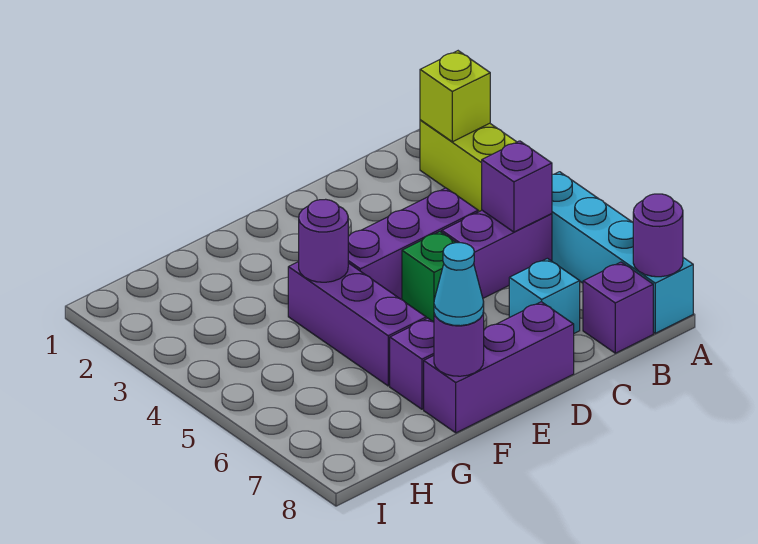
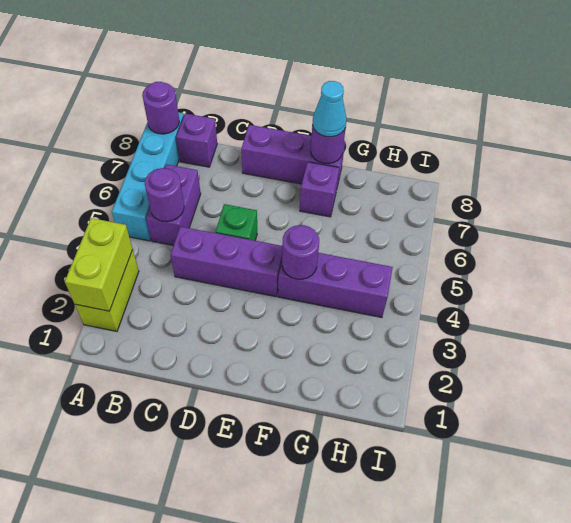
lime 1x1 brick [420,51,490,142] -> lime 1x2 brick [65,218,133,311]
purple 1x2 brick [442,210,552,298] -> purple 1x2 brick turned to [146,164,201,246]
purple 1x1 brick [482,141,552,232] -> purple 1x1 round brick [145,168,184,222]
cyan 1x1 brick [509,258,580,333] -> none
purple 1x3 brick [288,262,426,386] -> purple 1x3 brick turned to [278,253,393,317]

